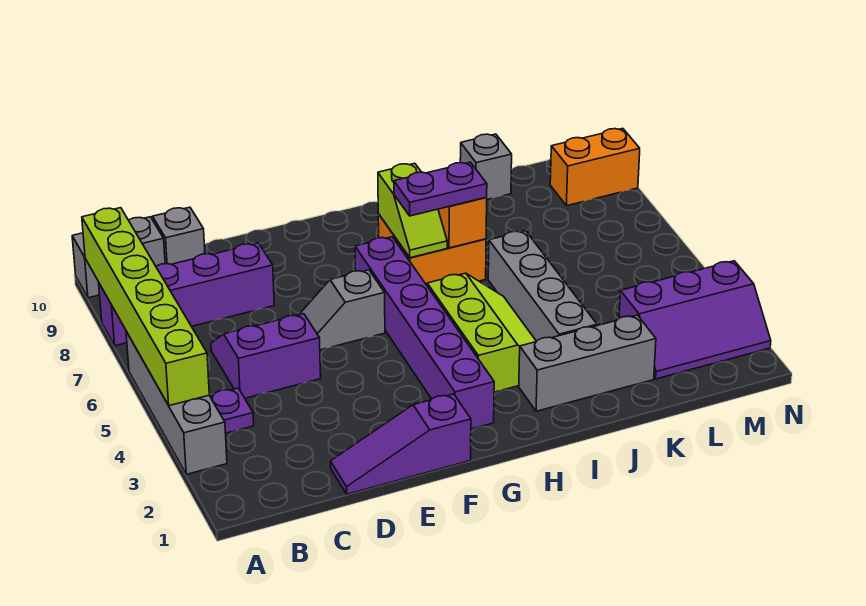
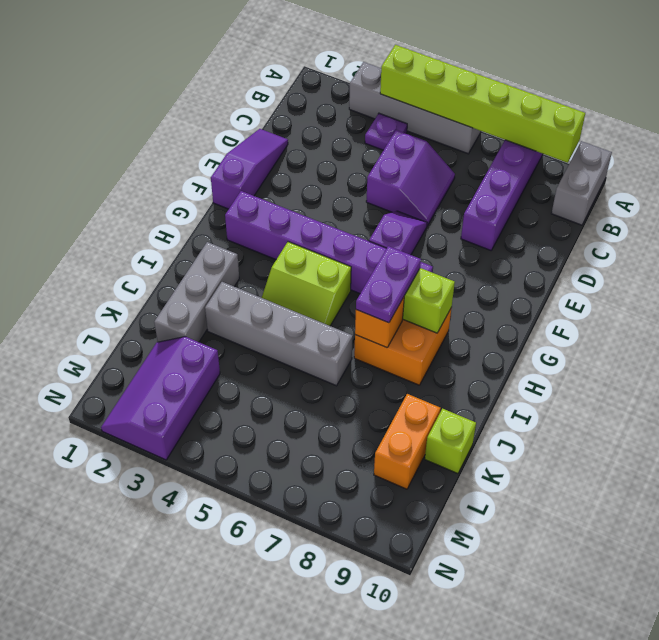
grey 1x1 brick [153,207,205,264] -> none
grey 1x2 slope [299,270,385,350] -> purple 1x2 slope [369,211,427,255]
lime 2x3 slope [427,273,536,392] -> lime 2x2 slope [262,242,351,326]
grey 1x1 brick [460,134,512,200] -> lime 1x1 brick [425,409,476,474]
orange 1x2 brick [550,129,640,206] -> orange 1x2 brick moved to [374,394,440,489]

